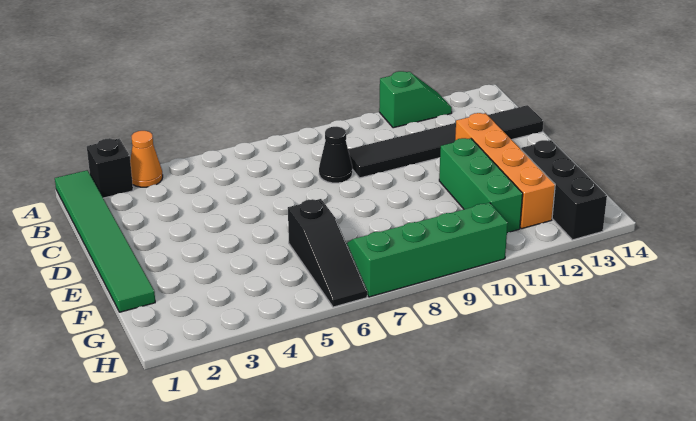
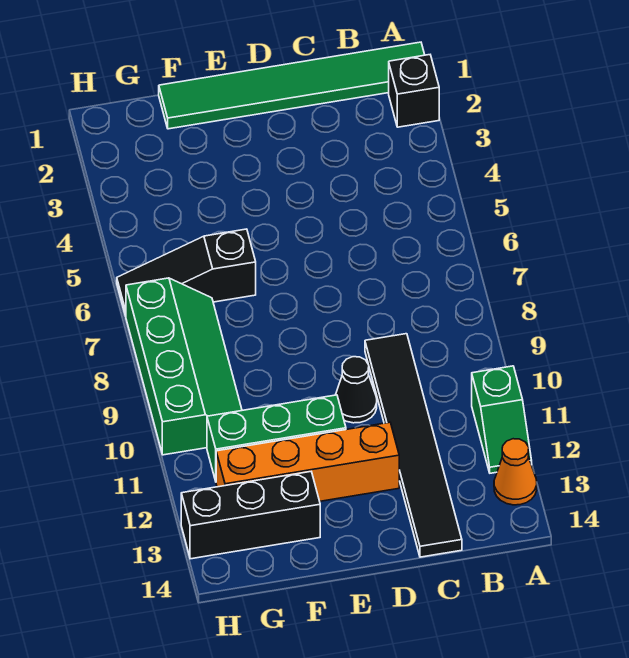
orange 1x1 cone [130,131,163,187] -> orange 1x1 cone moved to [494,439,537,505]
black 1x1 cone [319,127,352,183] -> black 1x1 cone moved to [336,357,377,423]

